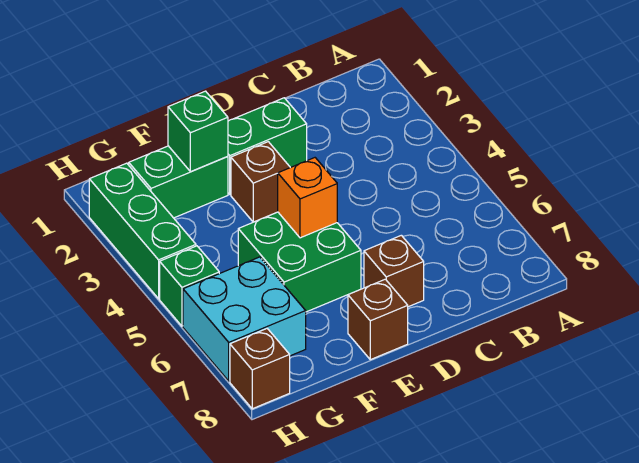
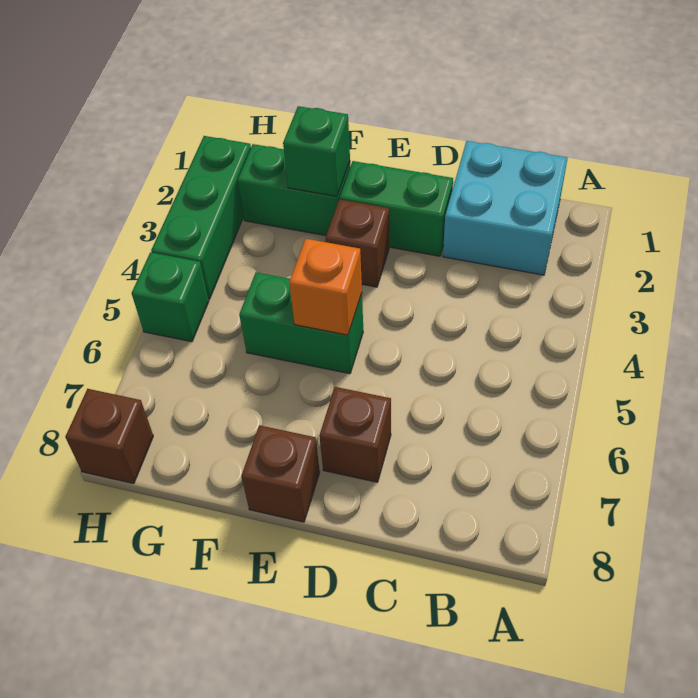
green 2x2 brick [238,212,361,312] -> green 1x2 brick [239,272,363,374]
cyan 2x2 brick [183,257,306,381] -> cyan 2x2 brick moved to [443,141,568,275]

